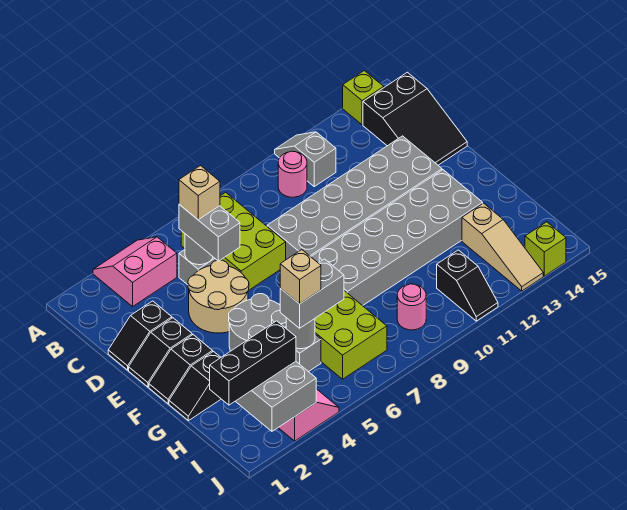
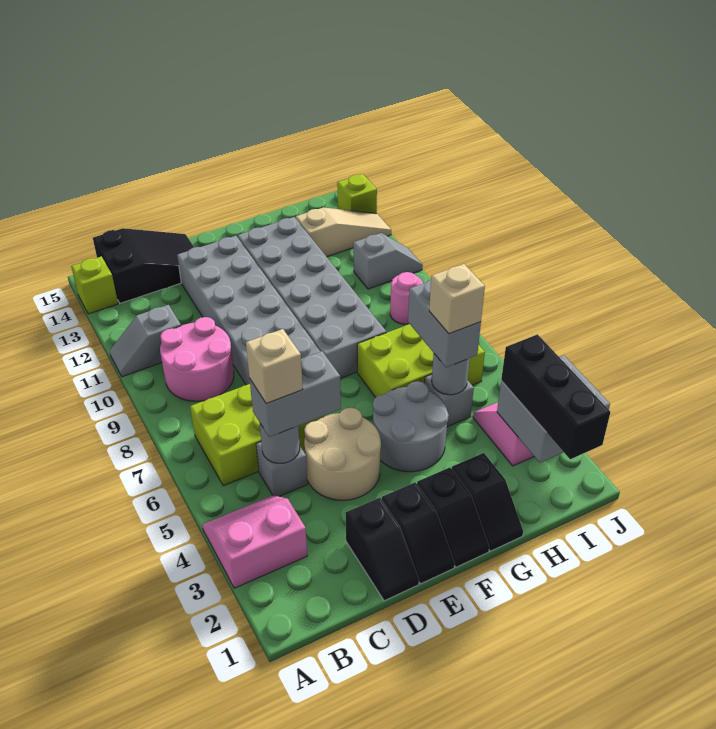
pink 2x2 slope [93,237,177,307] -> pink 2x2 slope turned to [202,495,307,588]
pink 1x1 round brick [278,151,307,197] -> pink 2x2 round brick [160,317,234,401]
black 1x2 slope [437,250,498,321] -> grey 1x2 slope [353,233,423,289]

